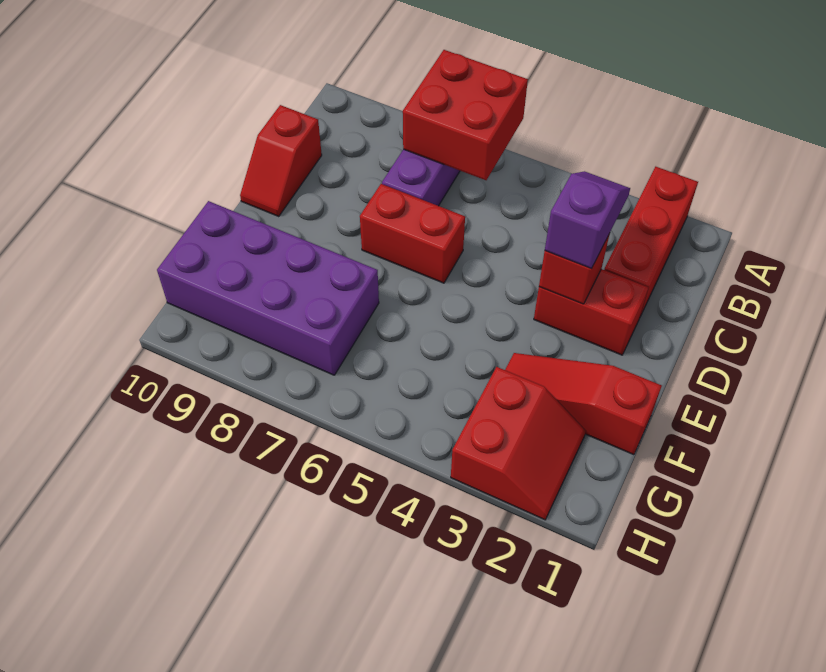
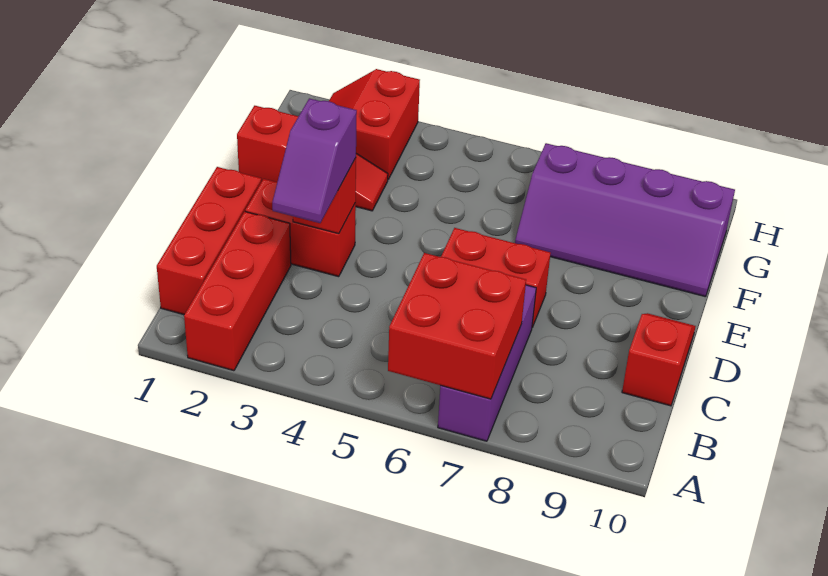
none -> red 1x3 brick [157,167,261,315]
purple 2x4 brick [157,201,379,375] -> purple 2x4 slope [515,143,735,297]

